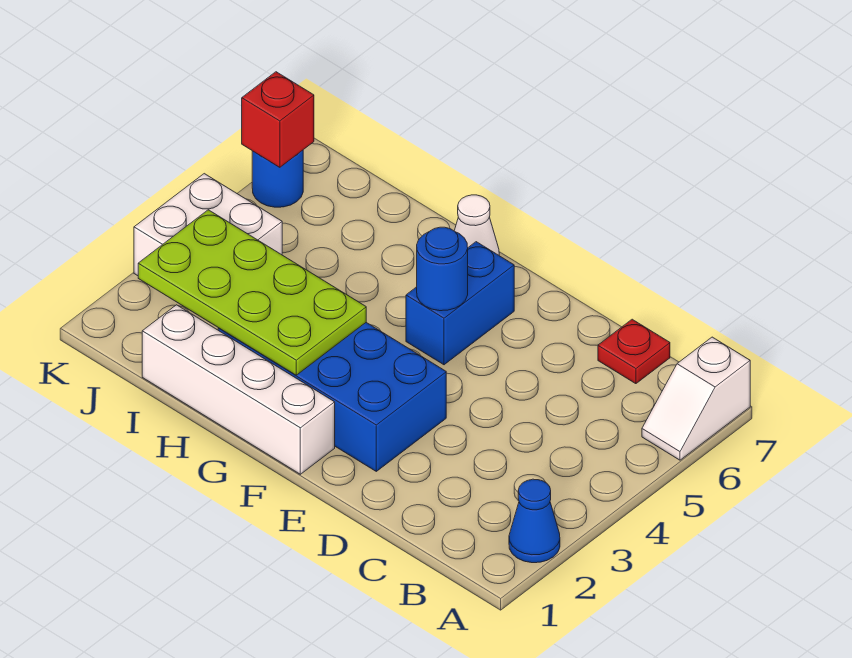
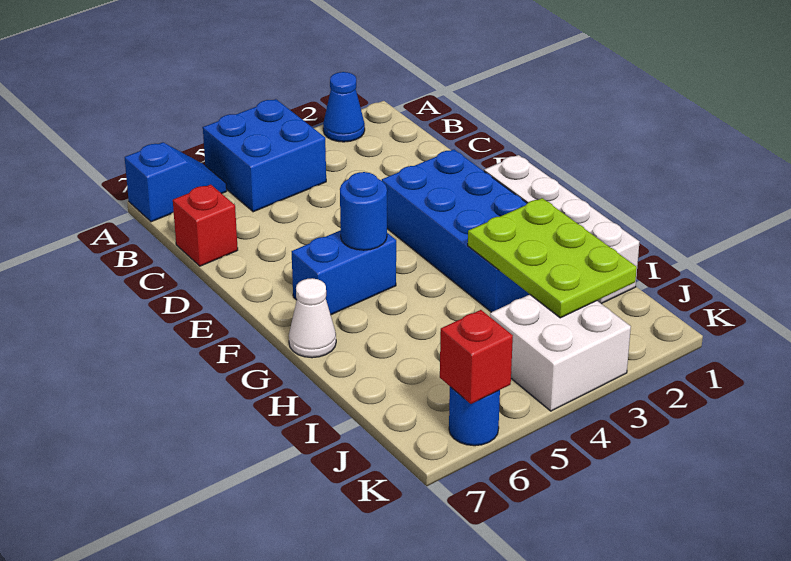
none -> blue 2x2 brick [203,99,326,212]
white 1x2 slope [642,337,750,460] -> blue 1x2 slope [125,142,227,222]
red 1x1 plate [598,319,670,384] -> red 1x1 brick [173,185,238,266]
lime 2x4 plate [138,210,366,375] -> lime 2x3 plate [468,198,637,318]

